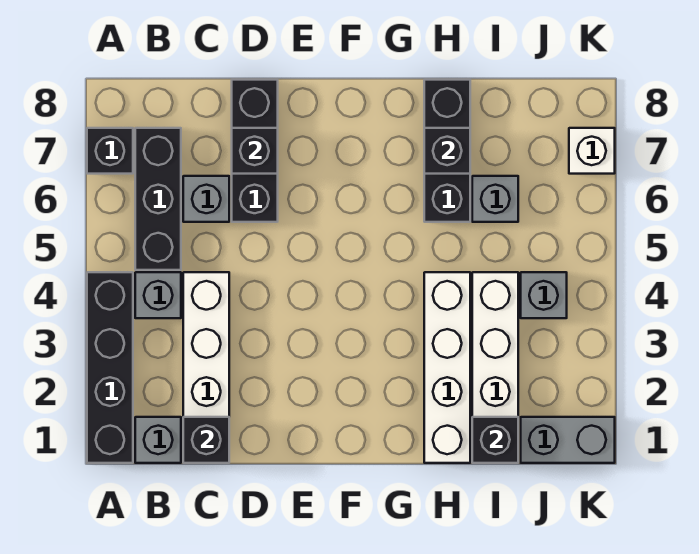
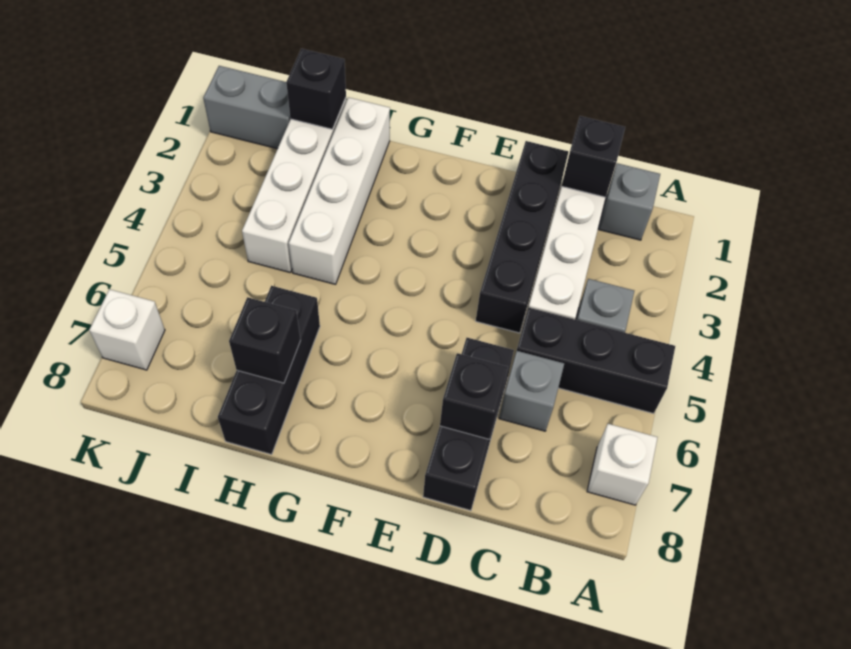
black 1x4 brick [87,272,133,463] -> black 1x4 brick moved to [476,141,568,333]
black 1x1 brick [87,128,133,174] -> white 1x1 brick [587,424,658,505]
black 1x3 brick [135,128,181,270] -> black 1x3 brick turned to [517,308,675,414]
grey 1x1 brick [472,176,518,222] -> none
grey 1x1 brick [521,272,567,318] -> none

